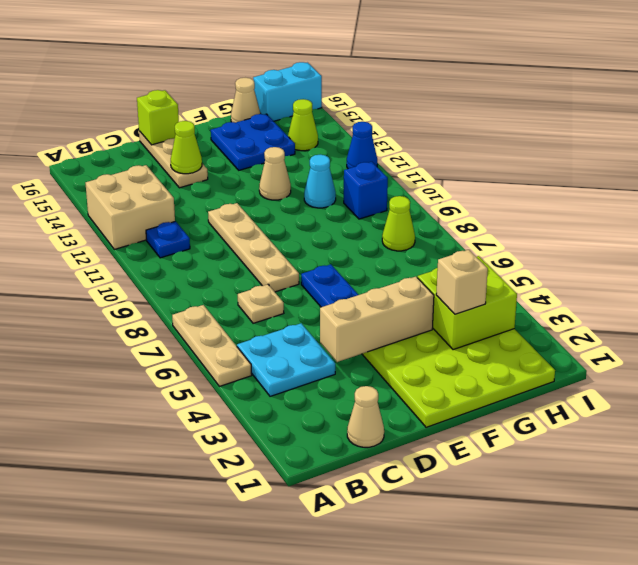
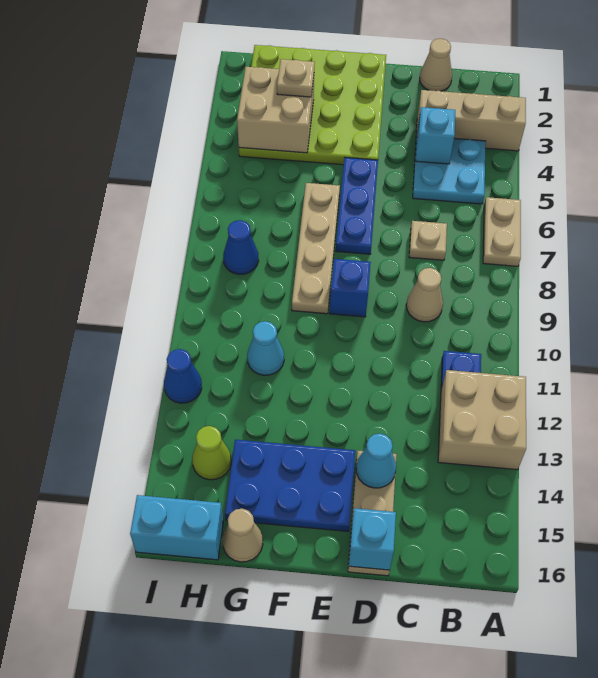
tan 1x3 plate [172,305,252,386] -> tan 1x2 plate [483,197,521,266]
none -> cyan 1x1 brick [416,107,455,164]
tan 1x3 brick [320,277,434,362] -> tan 1x3 brick moved to [416,90,526,151]
tan 1x4 plate [208,203,299,292] -> tan 1x4 plate moved to [292,183,340,314]
lime 1x1 cone [171,121,202,174] -> cyan 1x1 cone [356,433,396,488]
lime 1x1 brick [137,90,179,145] -> cyan 1x1 brick [349,508,396,570]
tan 1x1 cone [259,147,291,200] -> tan 1x1 cone moved to [406,268,443,322]
blue 2x2 plate [211,114,295,170] -> blue 2x3 plate [225,440,355,532]
lime 2x2 brick [417,256,517,350] -> tan 2x2 brick [237,67,314,153]
tan 1x1 brick [436,250,488,314] -> tan 1x1 plate [277,59,315,97]
lime 1x1 cone [382,196,415,251] -> blue 1x1 cone [223,220,259,274]
blue 1x1 brick [344,162,388,219] -> blue 1x1 brick moved to [330,259,371,317]

